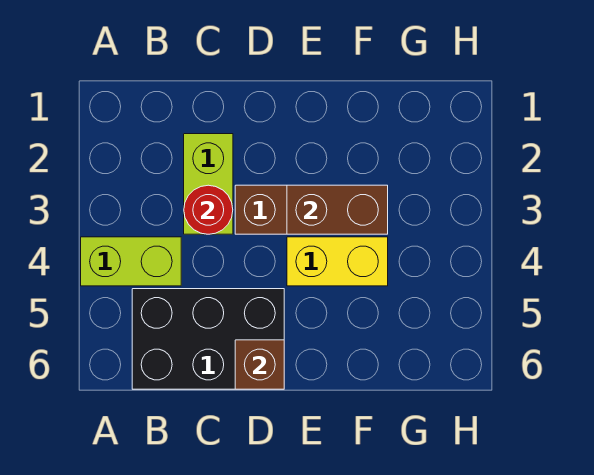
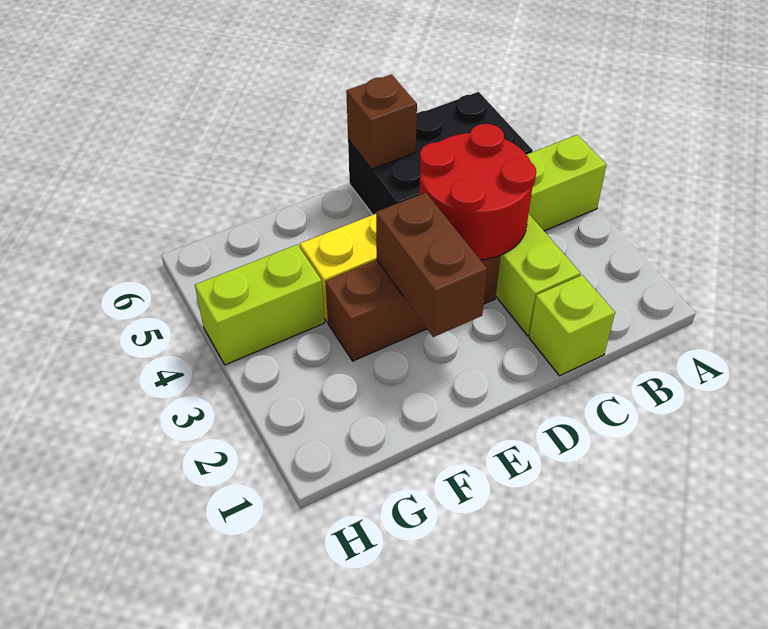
none -> lime 1x1 brick [529,275,615,376]
red 1x1 round brick [184,185,233,234] -> red 2x2 round brick [419,124,536,260]
brown 1x2 brick [287,185,388,234] -> brown 1x2 brick turned to [376,193,487,337]
none -> lime 1x2 brick [195,245,324,365]

